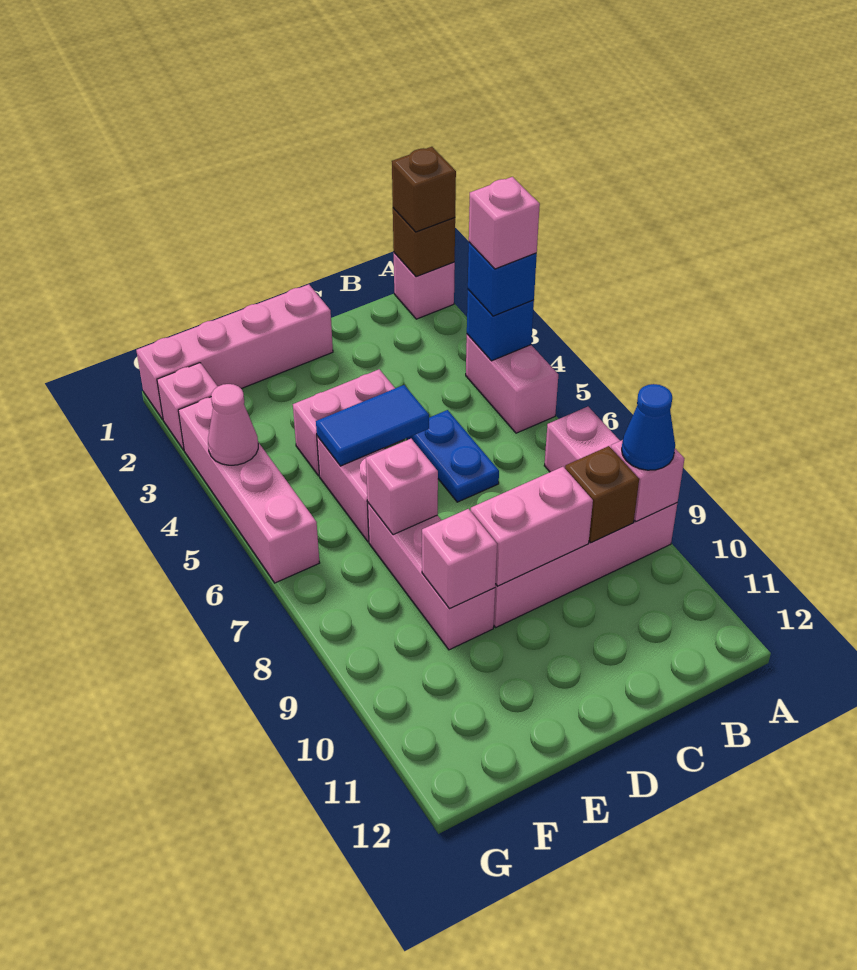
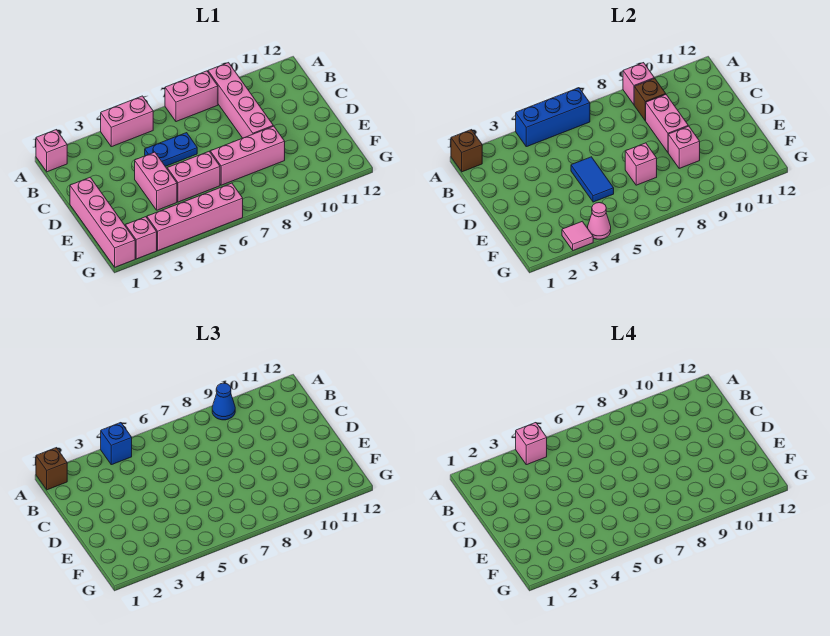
blue 1x1 brick [467,290,534,361] -> blue 1x3 brick [516,88,590,147]
none -> pink 1x1 tile [562,221,593,250]

